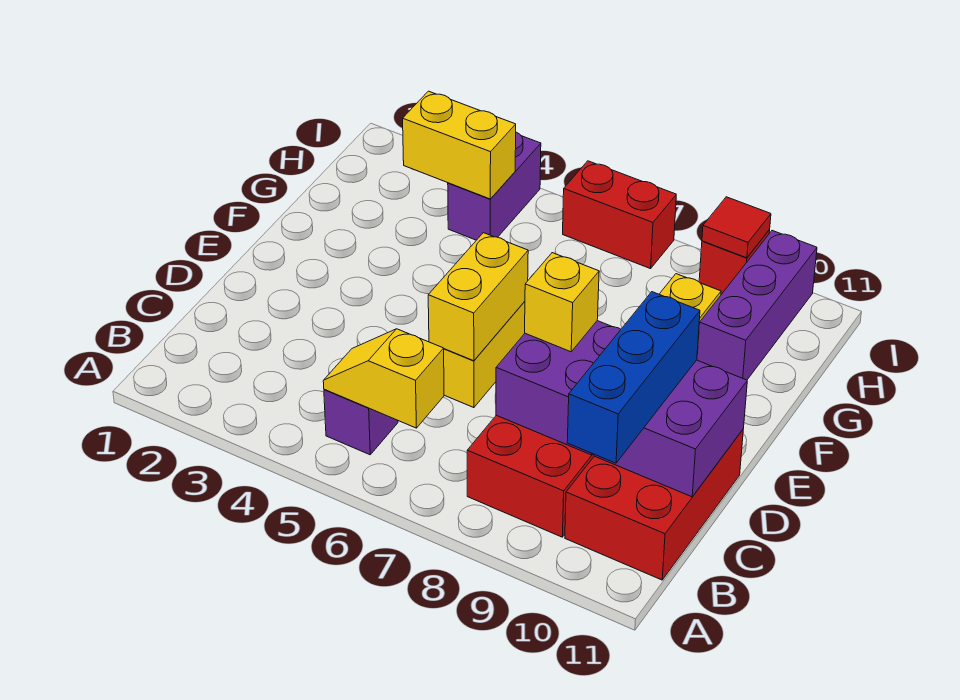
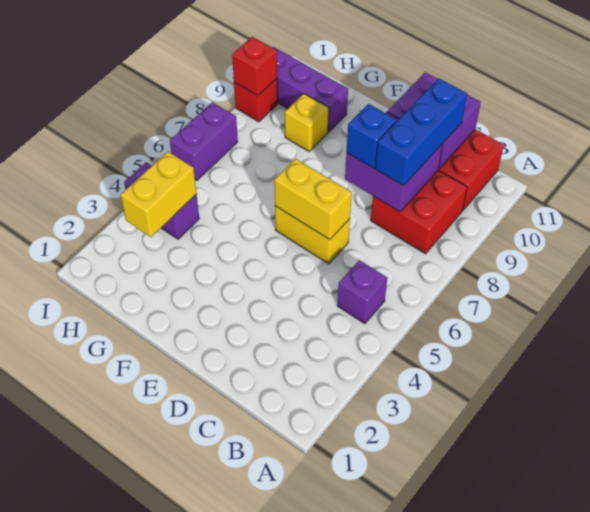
yellow 1x2 slope [323,329,444,428] -> none
blue 1x3 brick [567,292,700,463] -> blue 1x3 brick turned to [375,79,467,186]
yellow 1x1 brick [525,253,599,352] -> blue 1x1 brick [347,104,397,168]
red 1x2 brick [563,161,676,269] -> purple 1x2 brick [170,102,238,181]
red 1x1 tile [702,197,771,258] -> red 1x1 brick [232,37,277,96]

